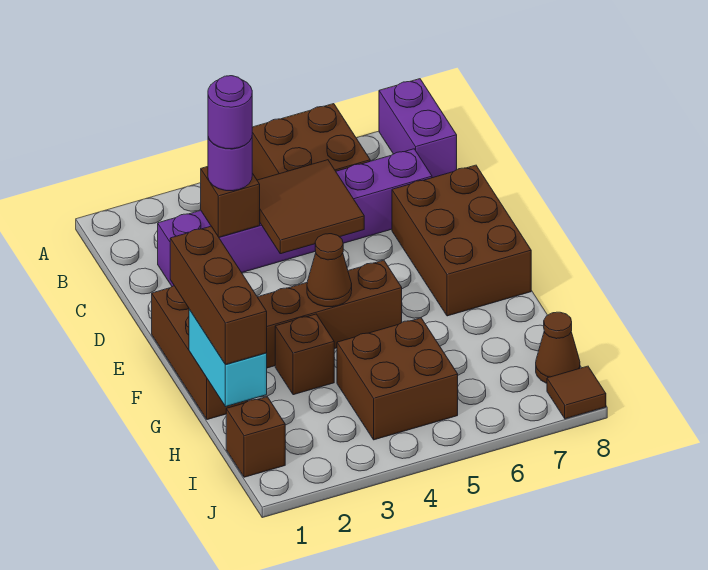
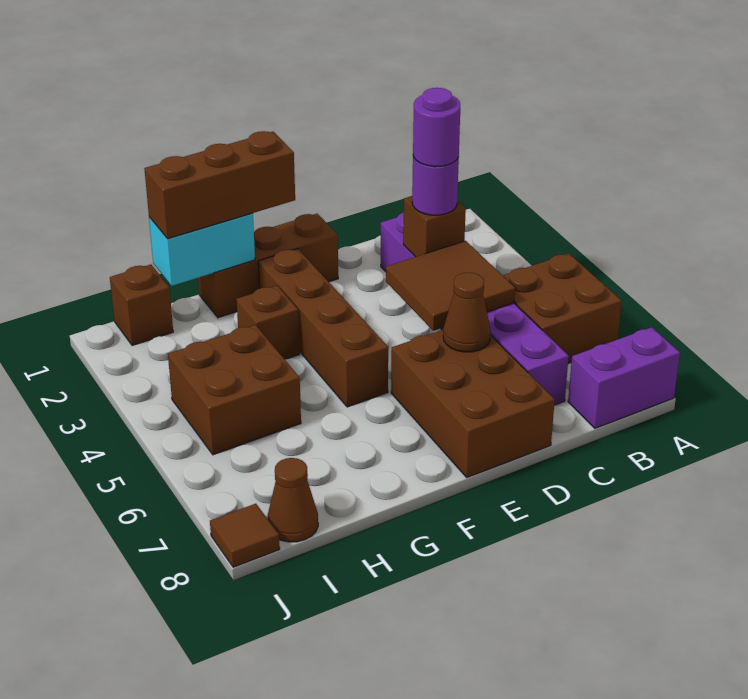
brown 2x3 brick [392,165,531,316] -> brown 2x3 brick turned to [391,330,555,477]
brown 1x1 cone [307,234,352,307] -> brown 1x1 cone moved to [443,273,491,352]

